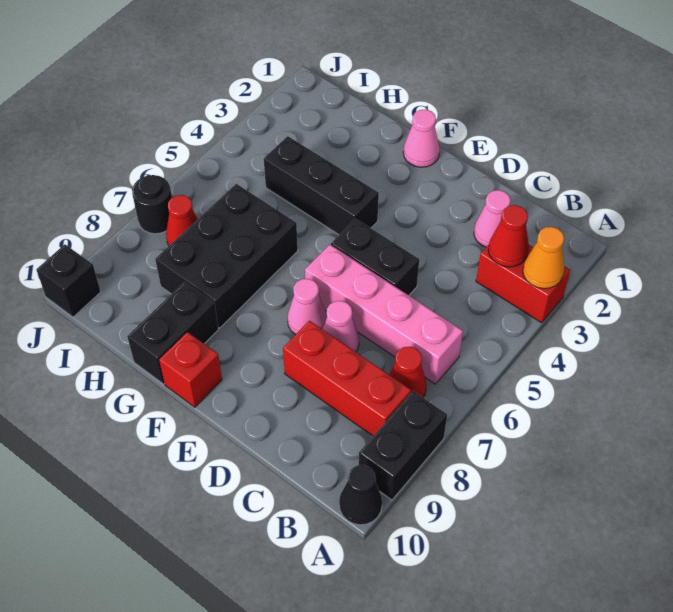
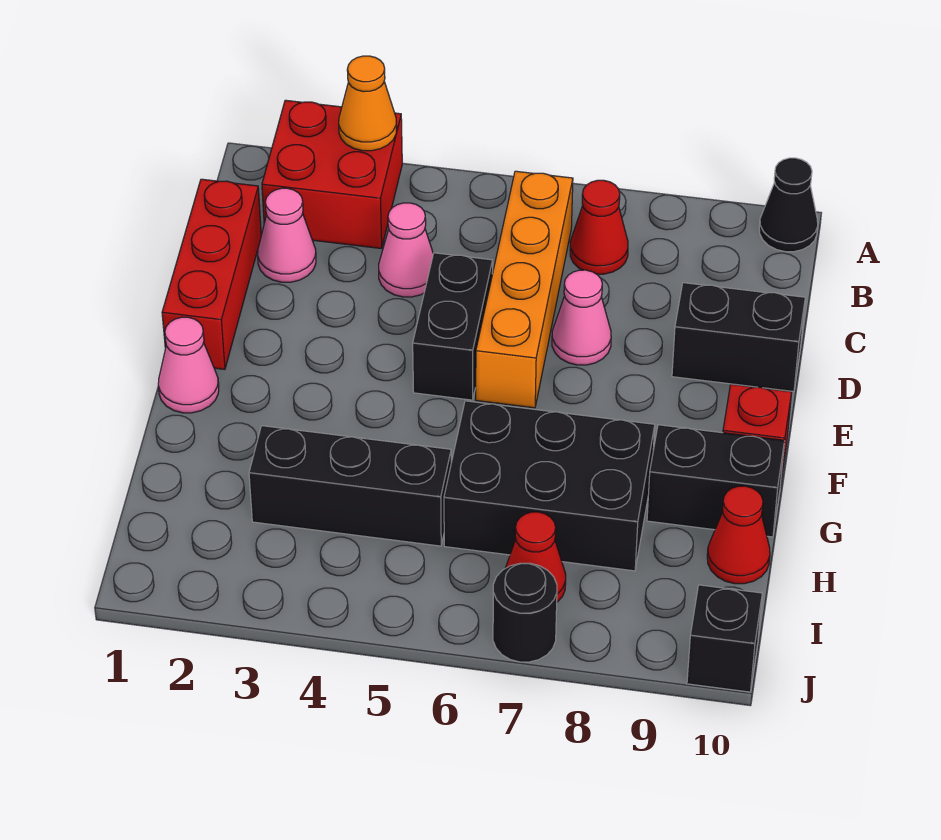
red 1x2 brick [476,245,570,323] -> red 2x2 brick [262,100,402,249]
black 1x2 brick [359,391,447,500] -> black 1x2 brick moved to [672,283,805,392]
red 1x1 cone [488,205,529,267] -> red 1x1 cone moved to [707,486,770,584]
pink 1x4 brick [305,245,463,384] -> orange 1x4 brick [476,171,573,408]
red 1x3 brick [283,321,411,436] -> red 1x3 brick moved to [162,179,261,369]
pink 1x1 cone [287,279,327,335] -> pink 1x1 cone moved to [379,203,433,297]
black 1x3 brick [264,136,379,235] -> black 1x3 brick turned to [249,426,451,546]

